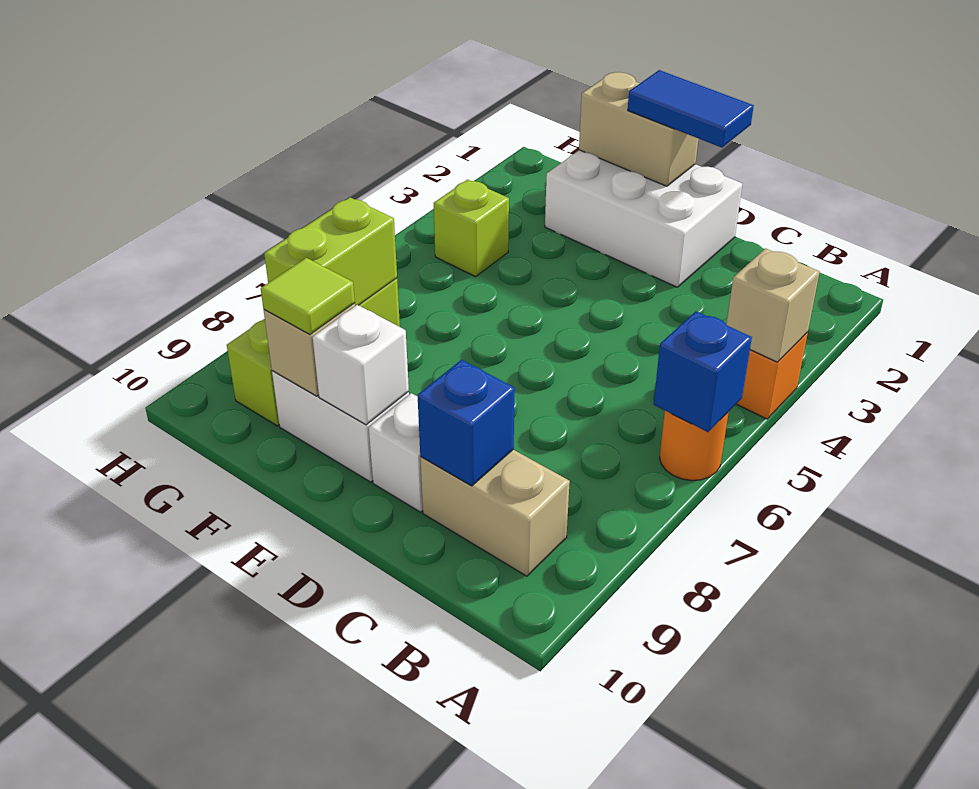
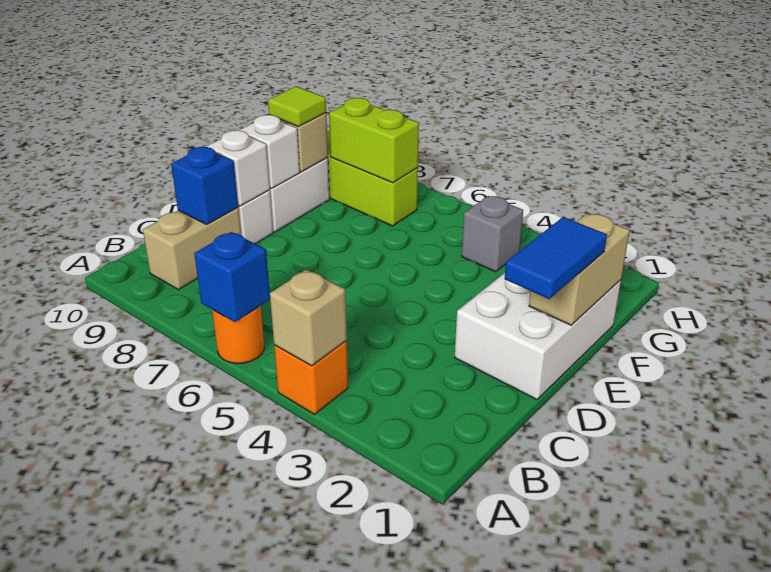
none -> white 1x1 brick [206,130,270,206]
lime 1x1 brick [434,180,509,277] -> grey 1x1 brick [462,196,523,272]

